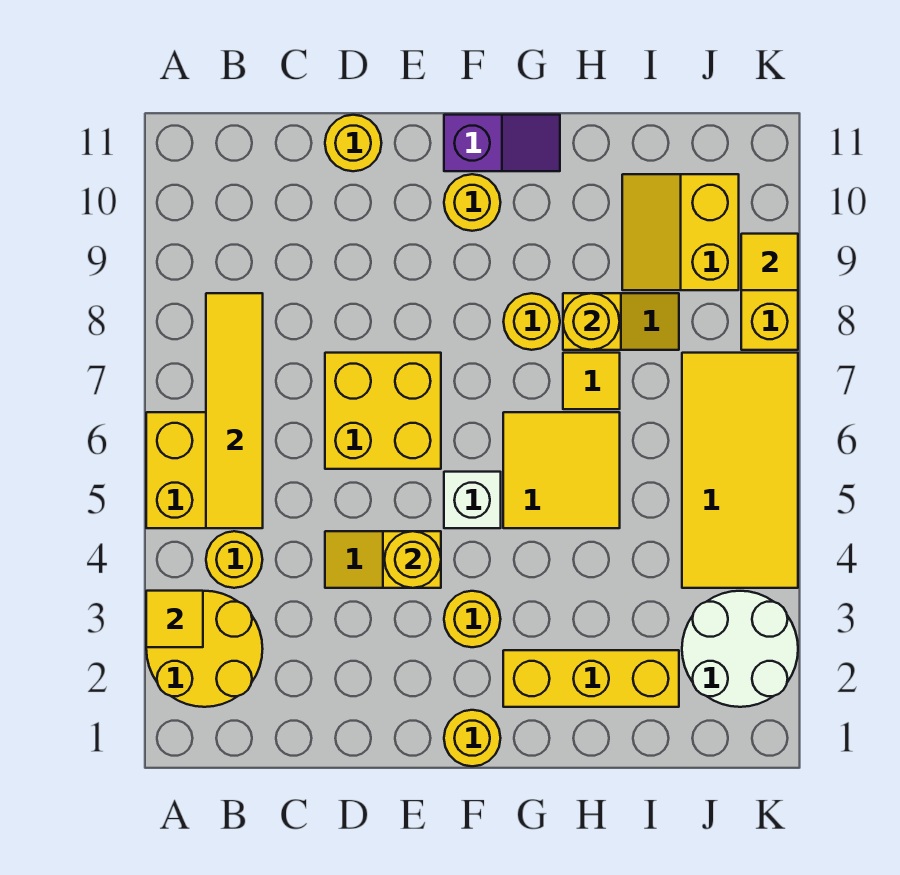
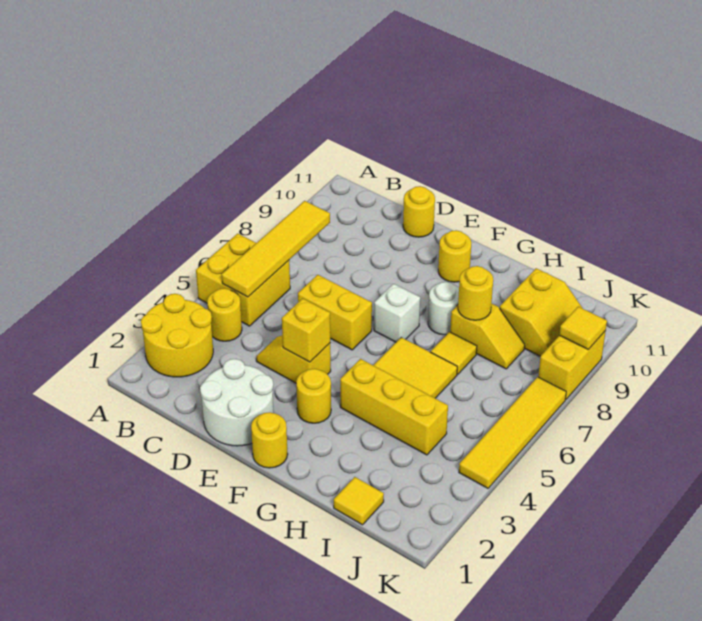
yellow 1x1 tile [146,591,203,647] -> yellow 1x1 tile moved to [334,477,384,525]
yellow 2x2 brick [325,353,441,469] -> yellow 1x2 brick [298,275,372,350]
yellow 1x1 round brick [384,531,441,588] -> yellow 1x1 brick [282,298,330,362]
white 1x1 brick [444,472,501,528] -> white 1x1 brick moved to [374,284,420,342]
purple 1x2 slope [444,115,560,171] -> none
yellow 1x3 brick [503,650,679,707] -> yellow 1x3 brick moved to [340,359,448,455]
yellow 1x1 round brick [503,293,560,350] -> white 1x1 round brick [428,282,459,335]
yellow 2x2 slope [622,174,739,290] -> yellow 2x2 slope turned to [500,268,583,356]
white 2x2 round brick [682,591,798,707] -> white 2x2 round brick moved to [200,359,274,446]
yellow 2x4 tile [682,353,798,588] -> yellow 1x4 tile [459,377,566,488]

